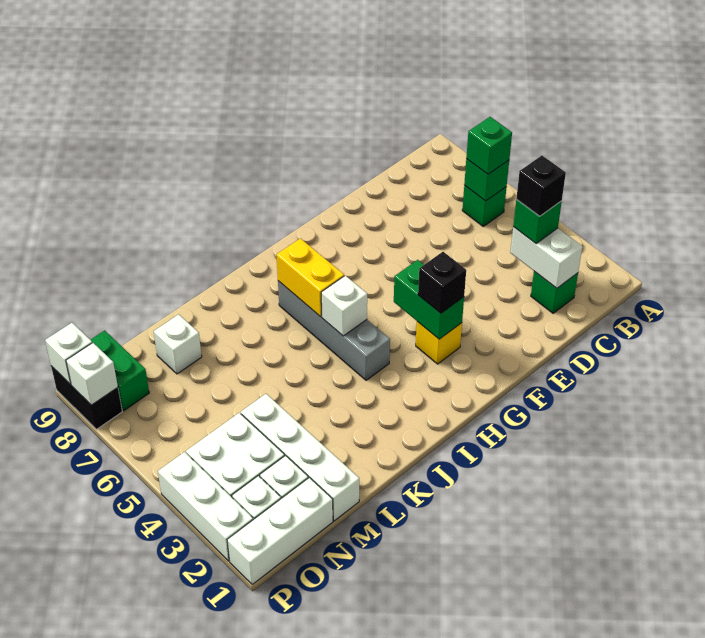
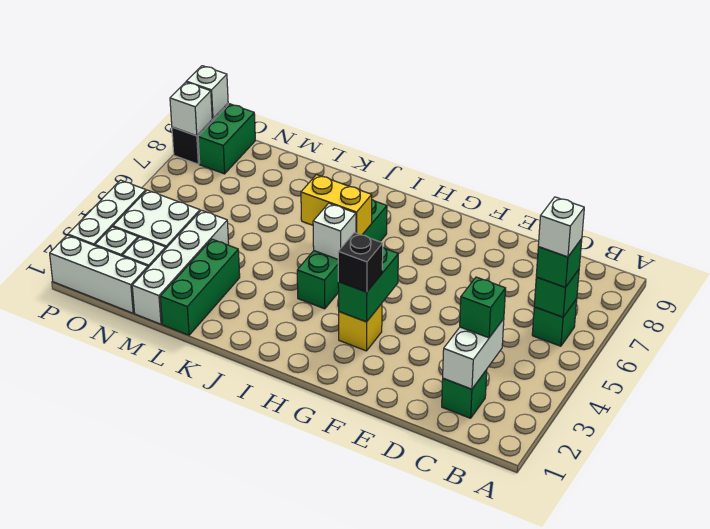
black 1x1 brick [516,156,566,216] -> none
grey 1x4 brick [278,281,390,380] -> green 1x4 brick [297,200,387,309]
yellow 1x2 brick [277,238,344,317] -> yellow 1x2 brick turned to [301,175,372,235]
none -> green 1x3 brick [160,239,240,335]
white 1x1 brick [154,314,202,374] -> white 1x1 brick moved to [538,197,584,257]

